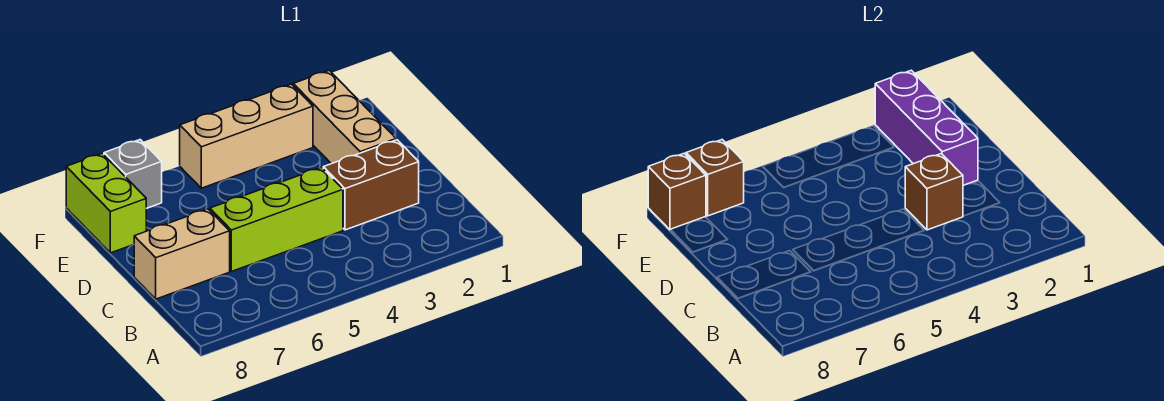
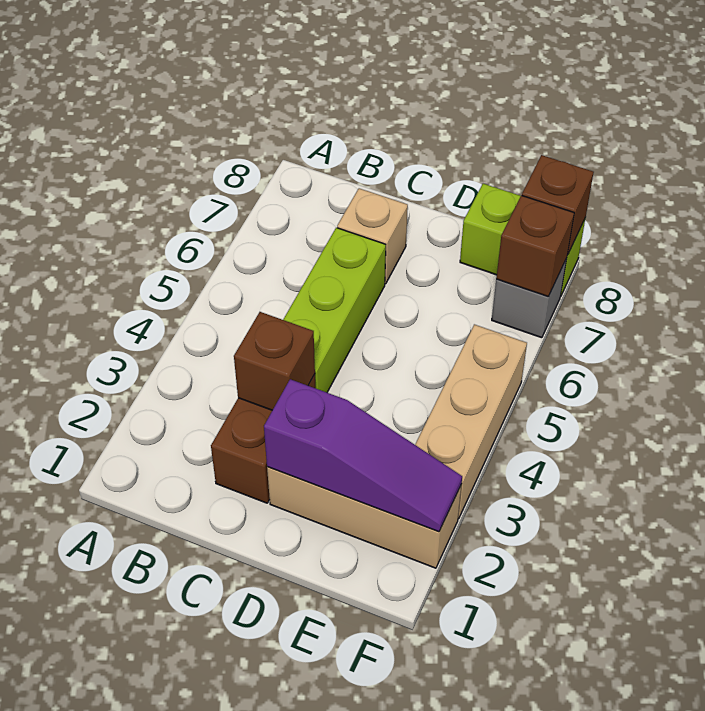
tan 1x2 brick [134,209,230,299] -> tan 1x1 brick [337,188,408,284]
purple 1x3 brick [875,70,978,185] -> purple 1x3 slope [264,379,462,532]

